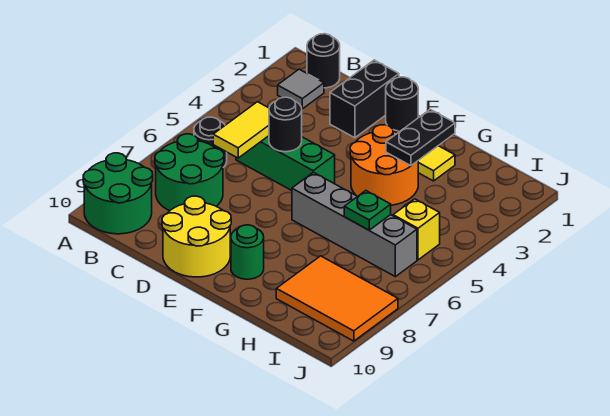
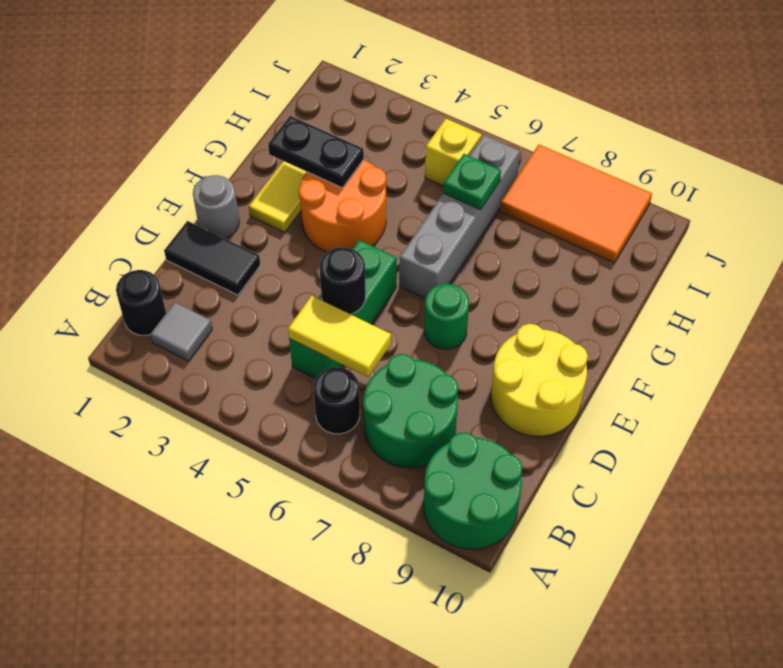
black 1x2 brick [330,60,399,138] -> black 1x2 tile [164,221,261,295]
black 1x1 round brick [386,77,418,131] -> grey 1x1 round brick [193,175,239,239]
green 1x1 round brick [231,225,264,279] -> green 1x1 round brick moved to [424,284,469,349]
orange 2x3 tile [276,256,398,341] -> orange 2x3 tile turned to [500,145,652,263]

